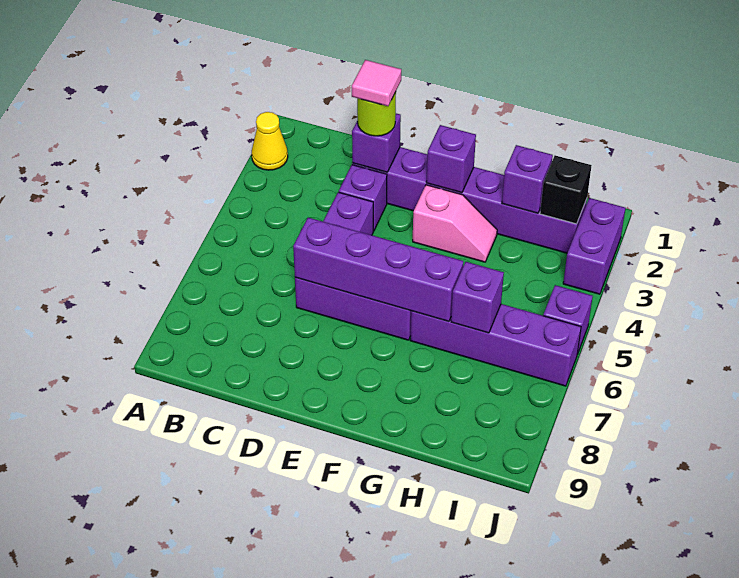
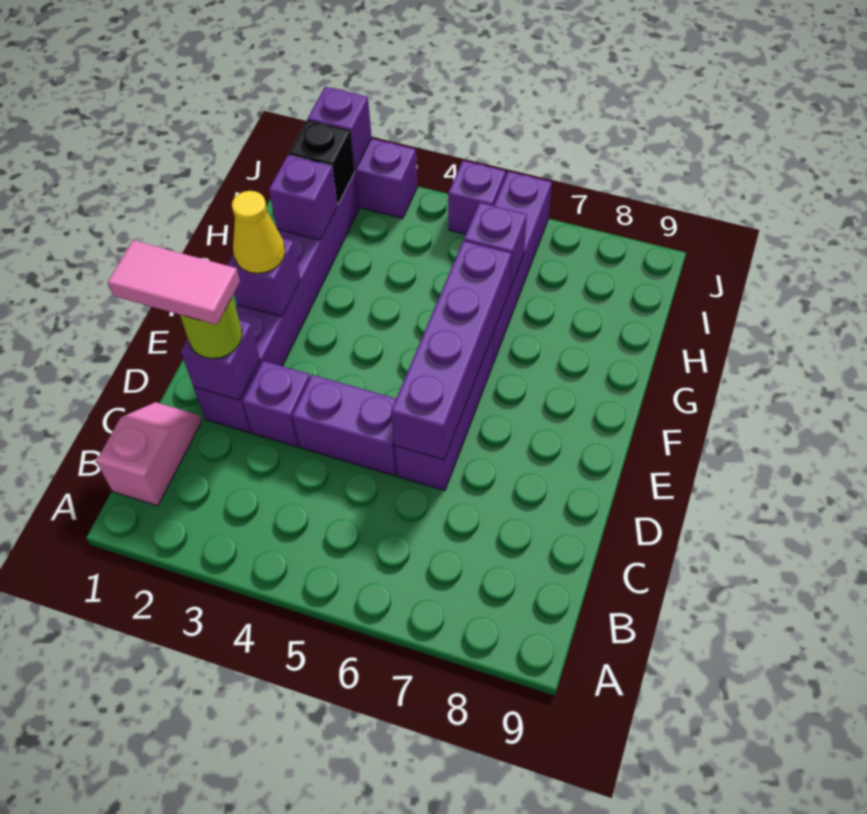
yellow 1x1 cone [252,112,288,170] -> yellow 1x1 cone moved to [232,191,285,273]
pink 1x1 tile [352,60,401,106] -> pink 1x2 tile [108,240,240,325]
pink 1x2 slope [413,185,497,262] -> pink 1x2 slope moved to [96,402,202,506]
none -> purple 1x1 brick [308,87,372,170]

